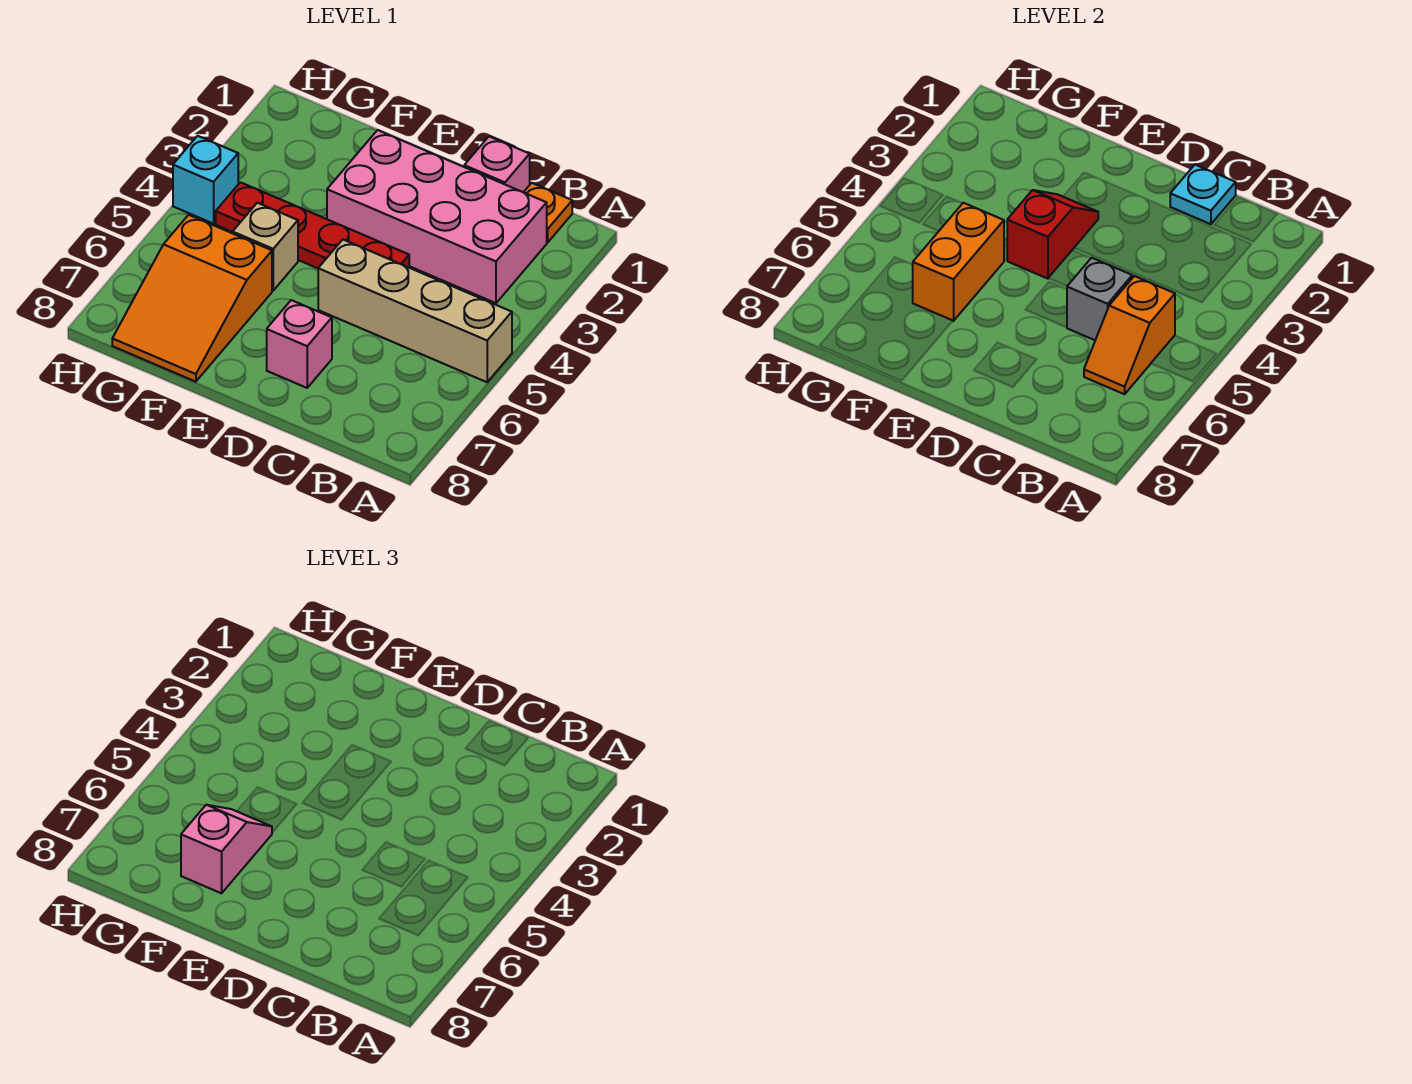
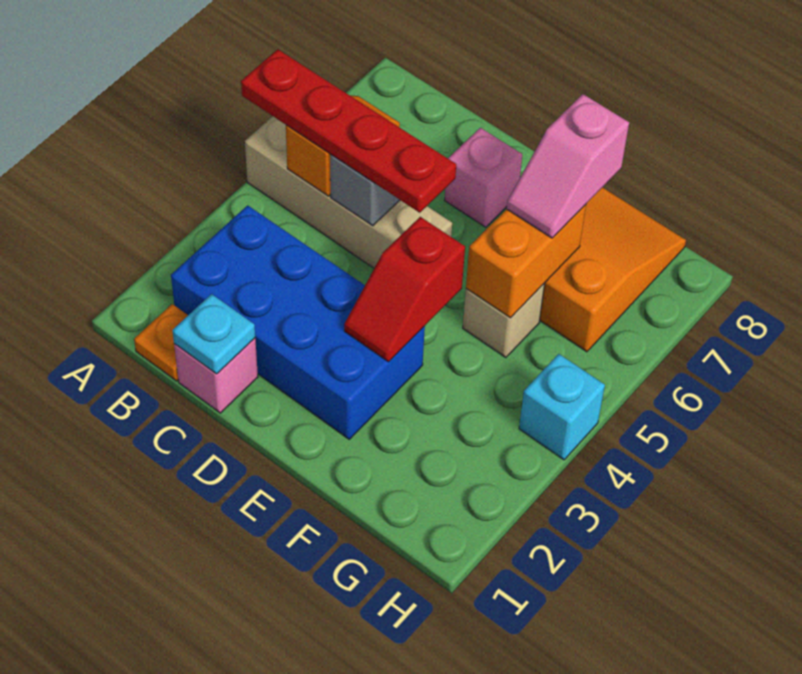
pink 2x4 brick [327,130,547,303] -> blue 2x4 brick [171,205,425,439]
red 1x4 plate [216,182,409,268] -> red 1x4 plate moved to [241,49,456,213]

